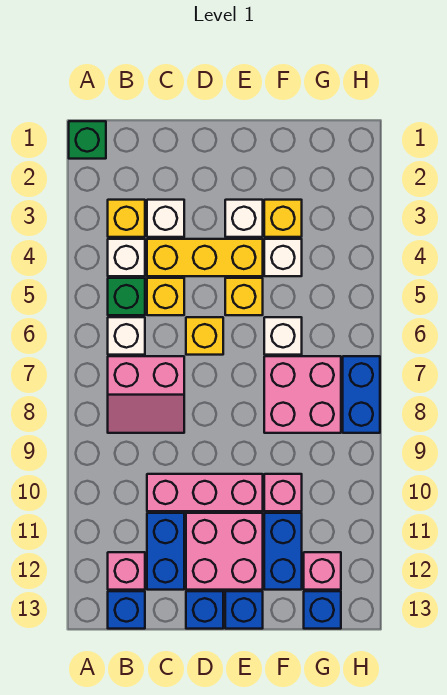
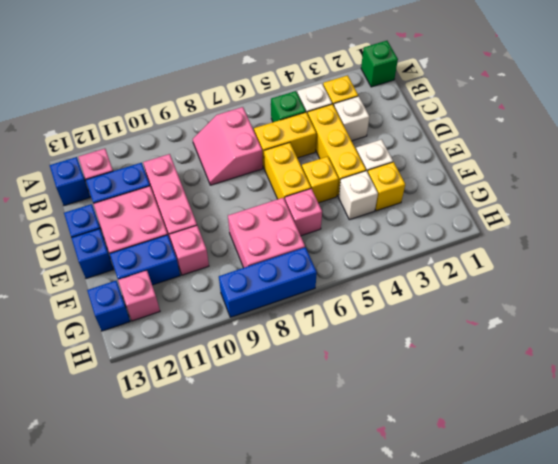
white 1x1 brick [108,317,145,355] -> none
yellow 1x1 brick [147,278,184,315] -> yellow 1x2 brick [254,112,316,167]
yellow 1x1 brick [186,317,223,355] -> yellow 1x2 brick [264,142,311,199]
white 1x1 brick [264,317,302,355] -> pink 1x1 brick [285,189,322,236]
blue 1x2 brick [343,356,380,433] -> blue 1x3 brick [219,247,317,317]

